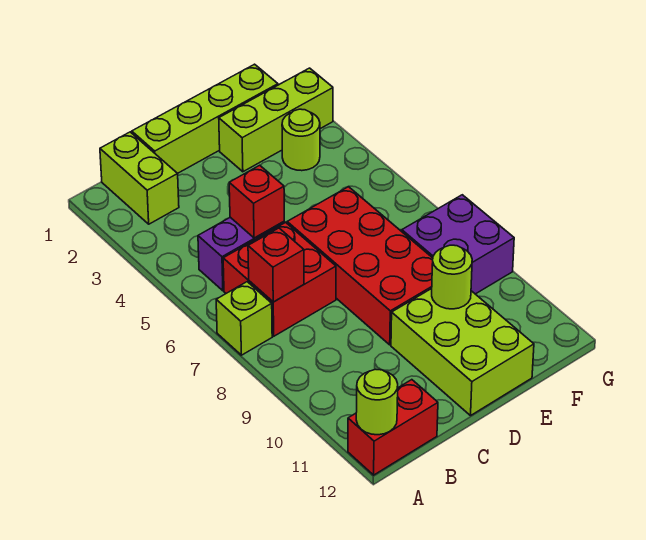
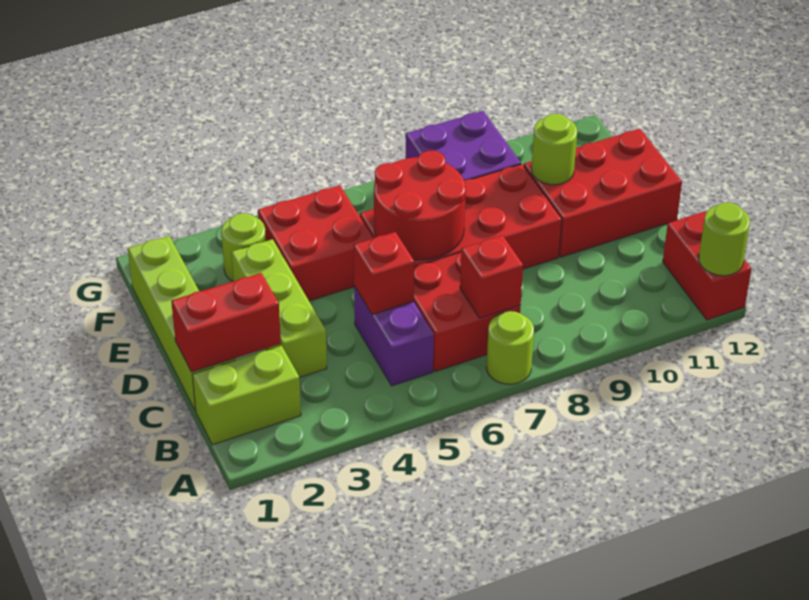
lime 1x1 brick [216,282,272,355] -> lime 1x1 round brick [486,311,534,384]
none -> red 1x2 brick [171,273,281,372]
none -> red 2x2 round brick [374,151,466,260]
lime 2x3 brick [391,289,534,416] -> red 2x3 brick [524,129,682,257]
lime 1x3 brick [219,68,333,172] -> lime 1x3 brick moved to [232,239,327,378]
none -> red 2x2 brick [258,185,373,301]

